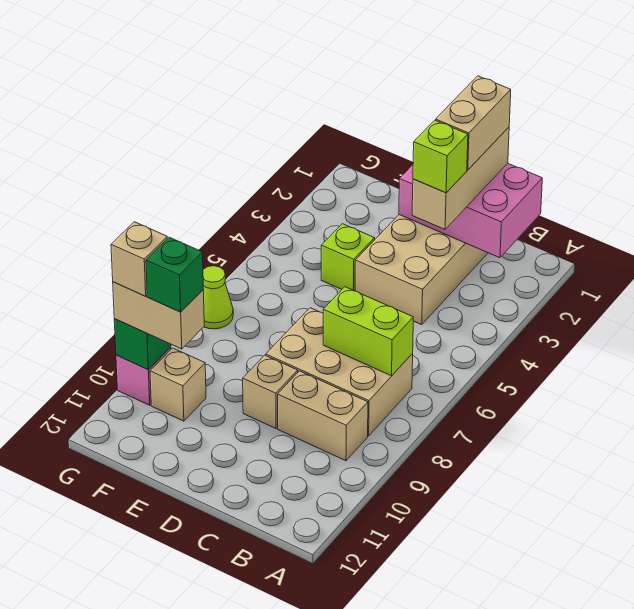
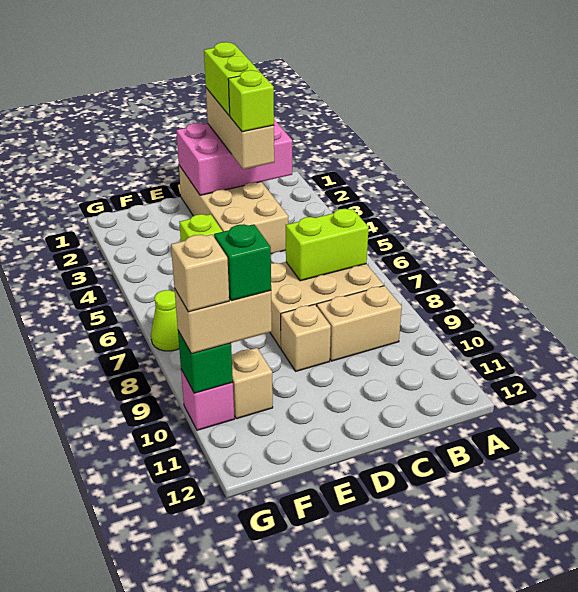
tan 1x2 brick [436,76,511,170] -> lime 1x2 brick [204,42,259,116]

